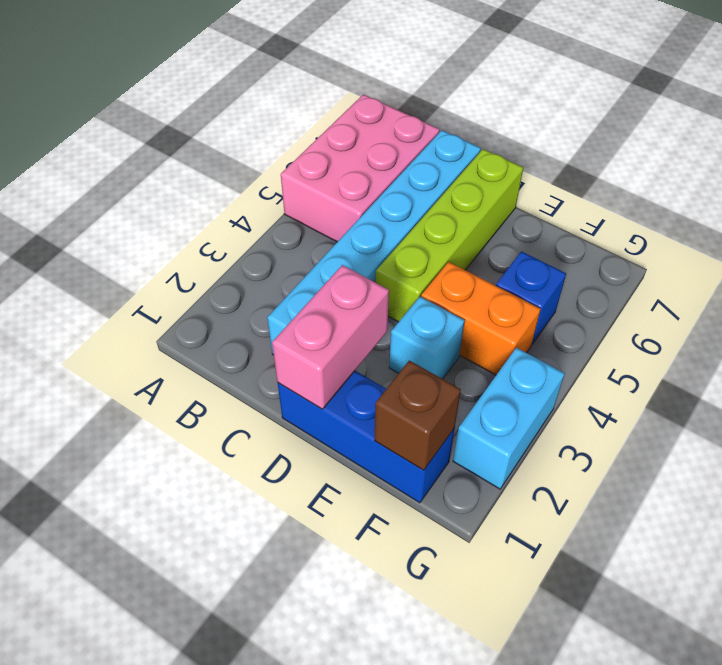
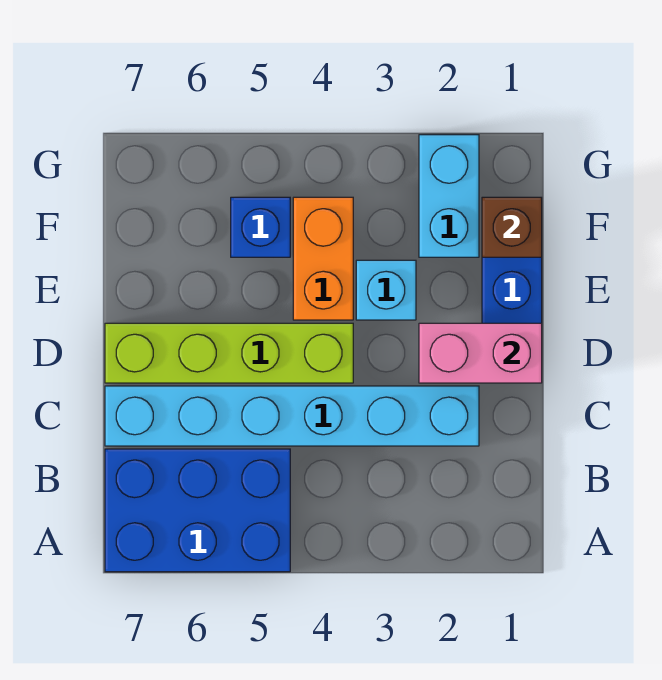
pink 2x3 brick [281,94,440,242] -> blue 2x3 brick [105,449,290,572]
cyan 1x2 brick [453,348,565,489] -> cyan 1x2 brick turned to [419,135,479,257]

